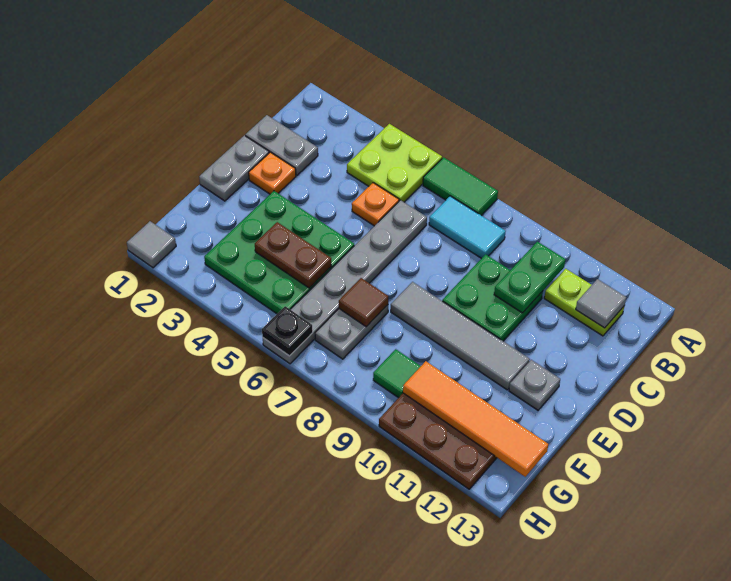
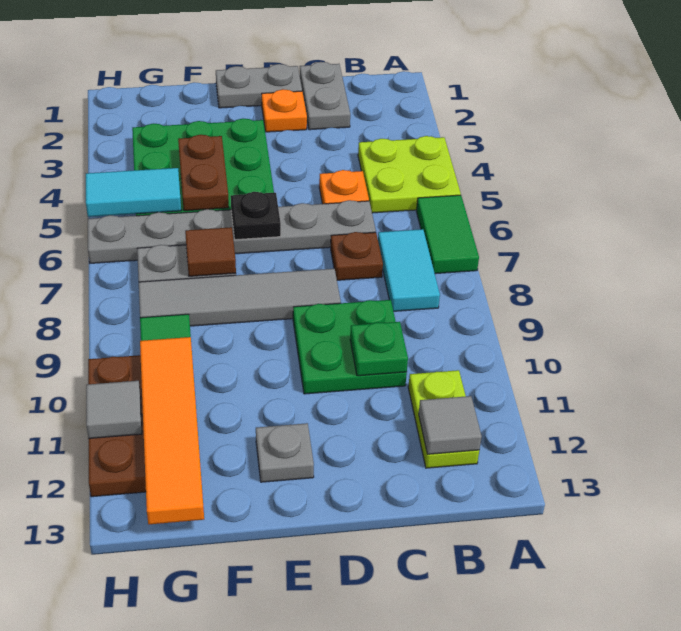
green 1x2 plate [494,242,565,313] -> green 1x1 plate [350,322,408,376]
none -> brown 1x1 plate [331,232,383,280]
grey 1x4 tile [391,282,530,390] -> grey 1x4 tile turned to [139,269,341,326]
none -> cyan 1x2 tile [86,168,181,217]
grey 1x1 tile [127,221,176,268] -> grey 1x1 tile moved to [86,381,142,438]
black 1x1 plate [262,306,313,356] -> black 1x1 plate moved to [231,192,281,240]

